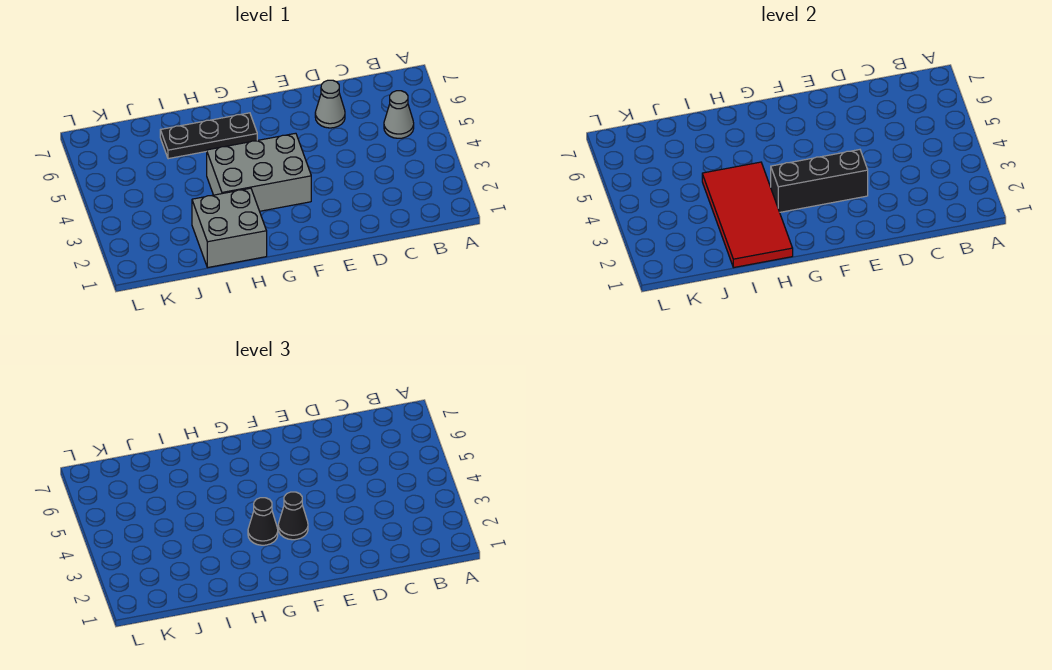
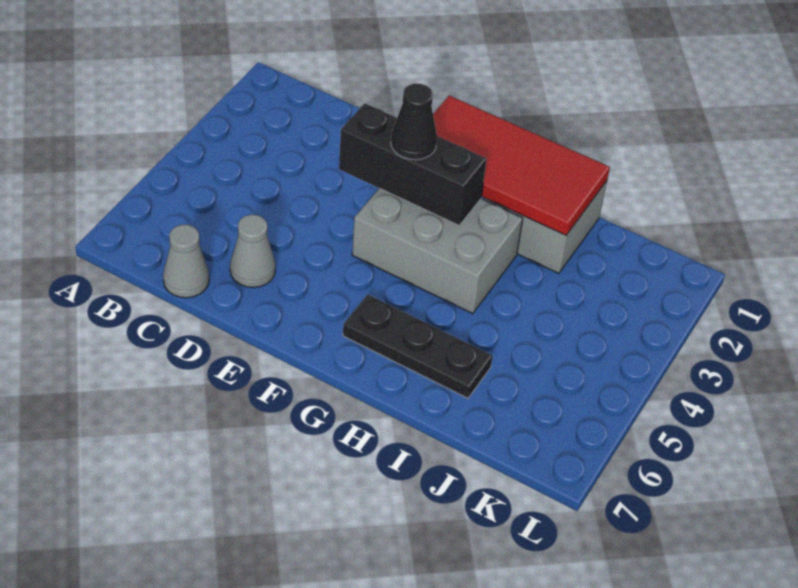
grey 1x1 cone [384,91,414,138] -> grey 1x1 cone moved to [163,224,209,298]
black 1x1 cone [248,498,278,545] -> none
red 2x4 tile [702,162,793,268] -> red 2x4 tile turned to [433,96,610,235]

